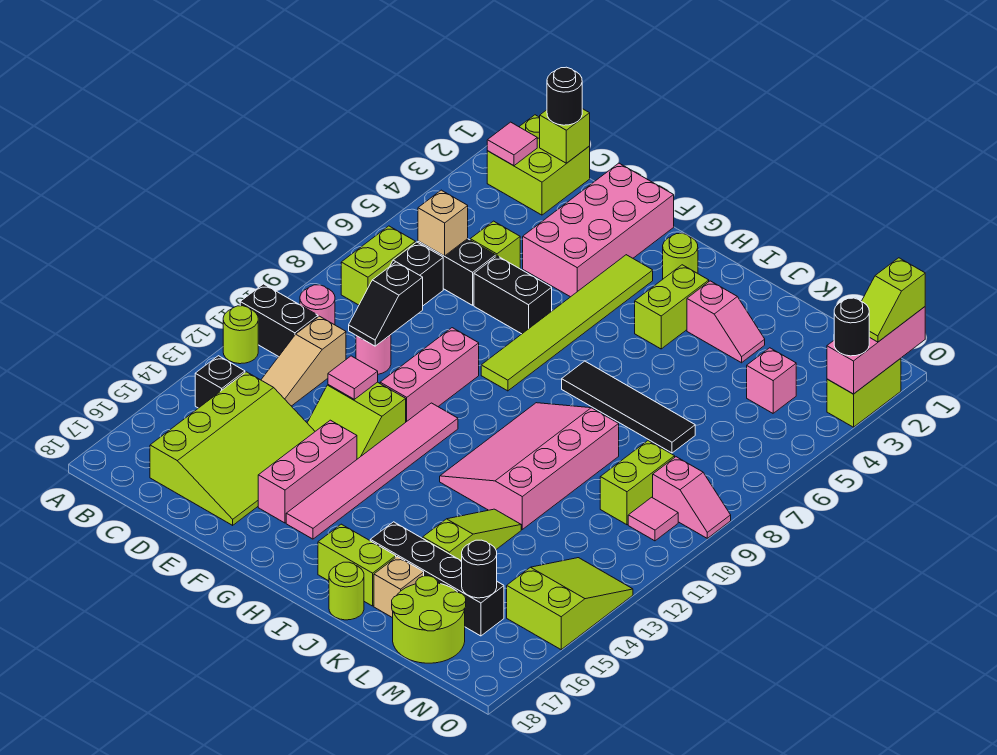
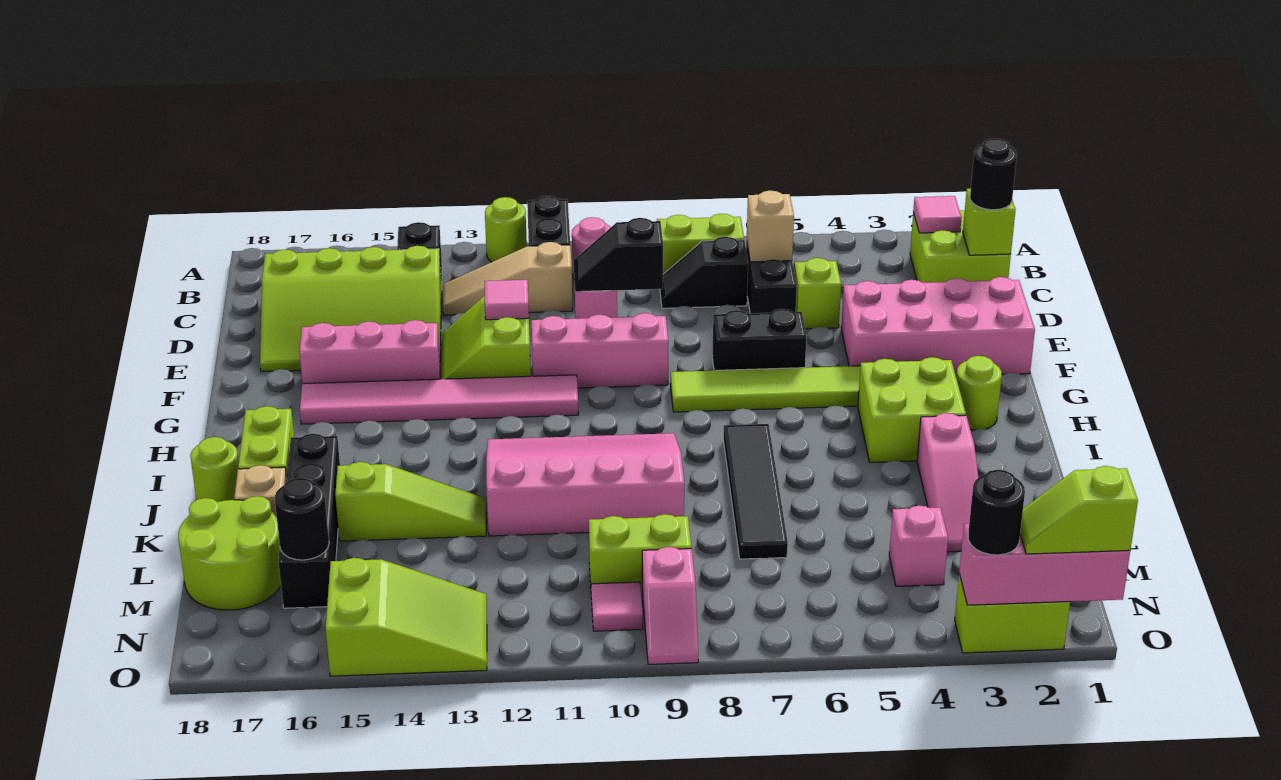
black 1x2 brick [474,256,552,334] -> black 1x2 brick turned to [712,309,807,371]
lime 1x2 brick [635,265,709,349] -> lime 2x2 brick [858,357,966,462]
pink 1x2 slope [687,281,765,363] -> pink 1x3 slope [917,413,978,552]

